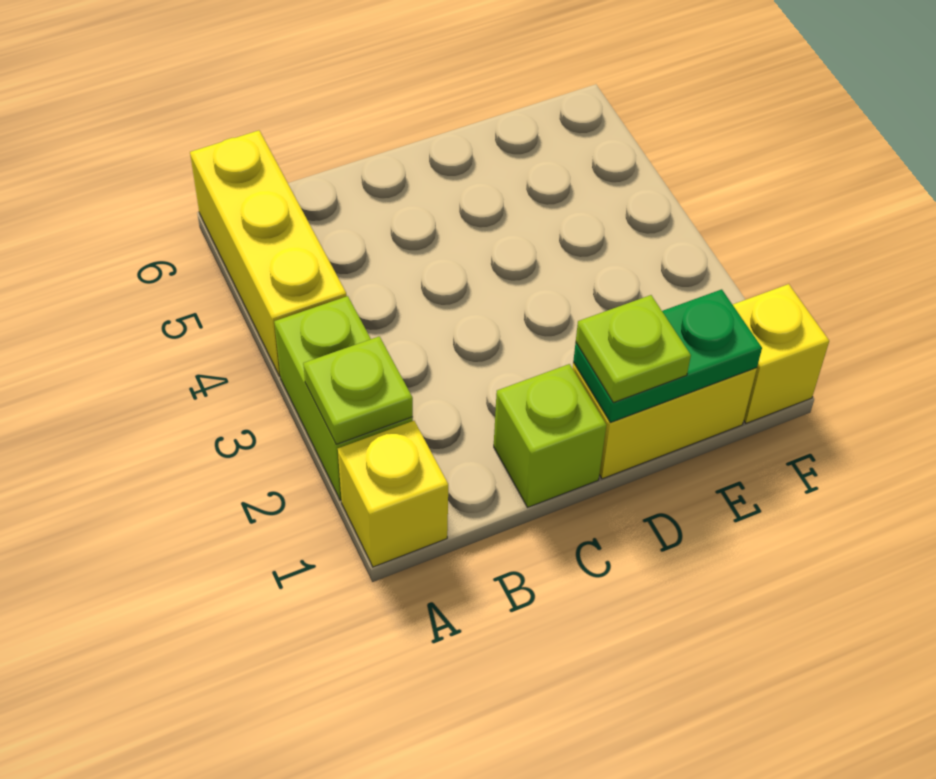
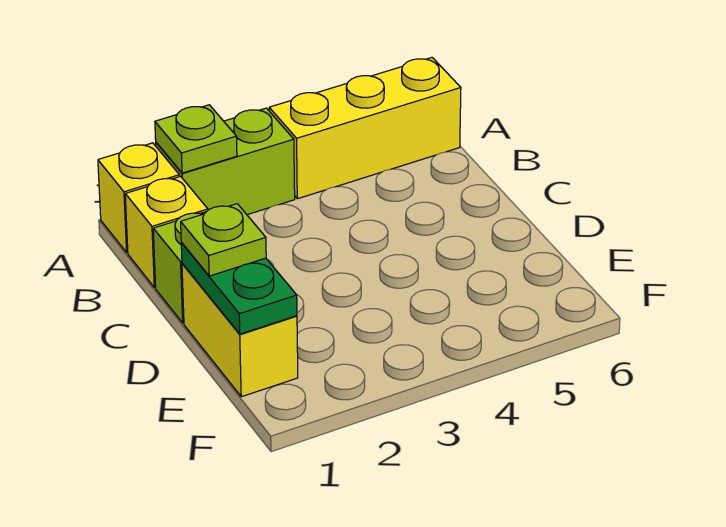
yellow 1x1 brick [733,284,829,423] -> yellow 1x1 brick moved to [125,176,208,287]

